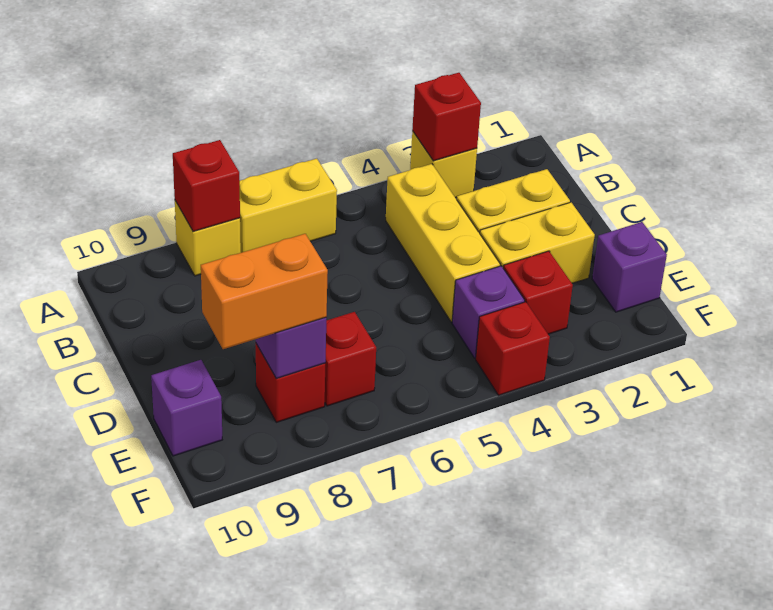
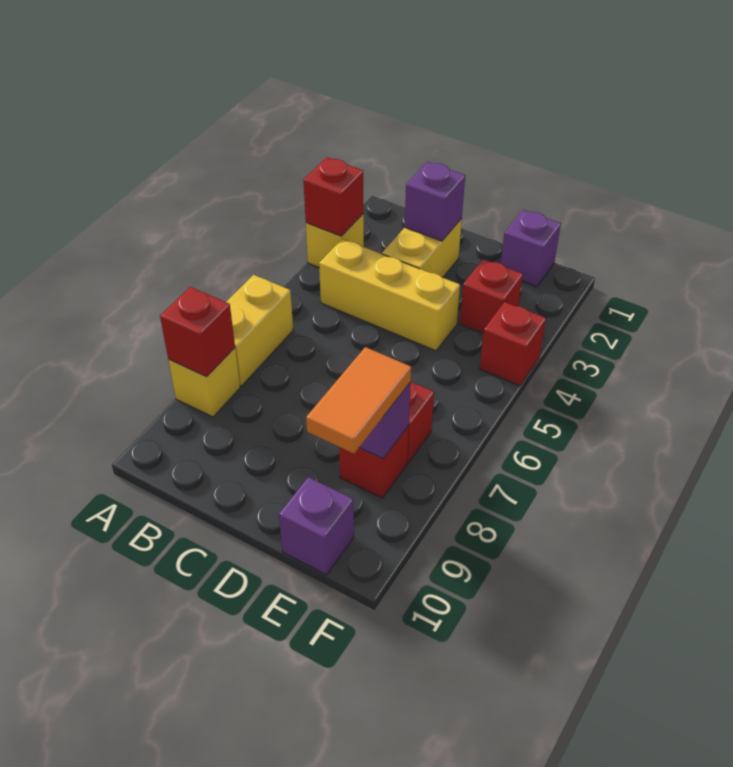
yellow 1x2 brick [480,202,595,283] -> none
purple 1x1 brick [452,266,525,358] -> purple 1x1 brick moved to [405,162,465,241]
orange 1x2 brick [201,234,328,349] -> orange 1x2 tile [306,347,411,454]

